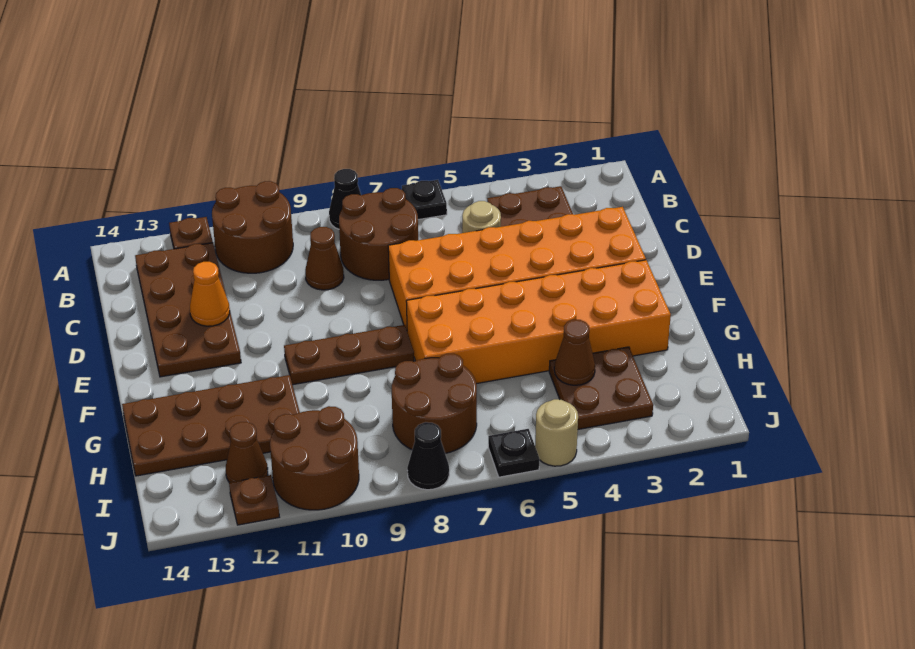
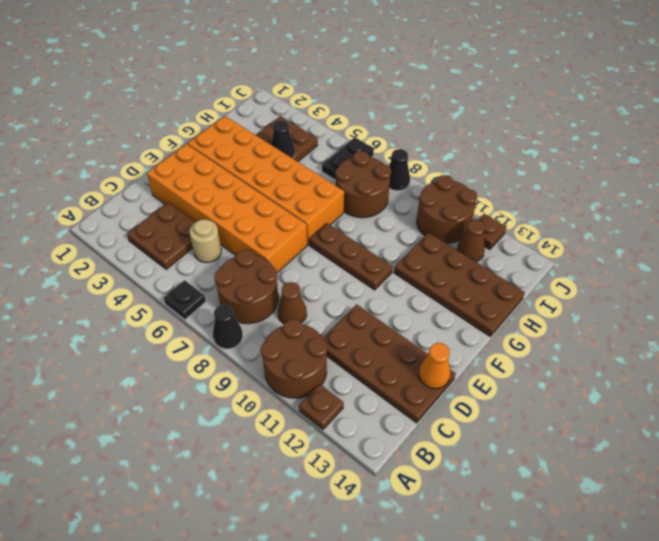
brown 2x4 plate [135,243,241,377] -> brown 2x4 plate turned to [323,304,456,423]
orange 1x1 cone [190,262,230,326] -> orange 1x1 cone moved to [419,343,450,388]
brown 1x1 cone [554,320,595,385] -> black 1x1 cone [271,120,295,158]
tan 1x1 round brick [535,399,578,466] -> none
black 1x1 plate [488,429,539,477] -> black 1x2 plate [322,137,374,180]

